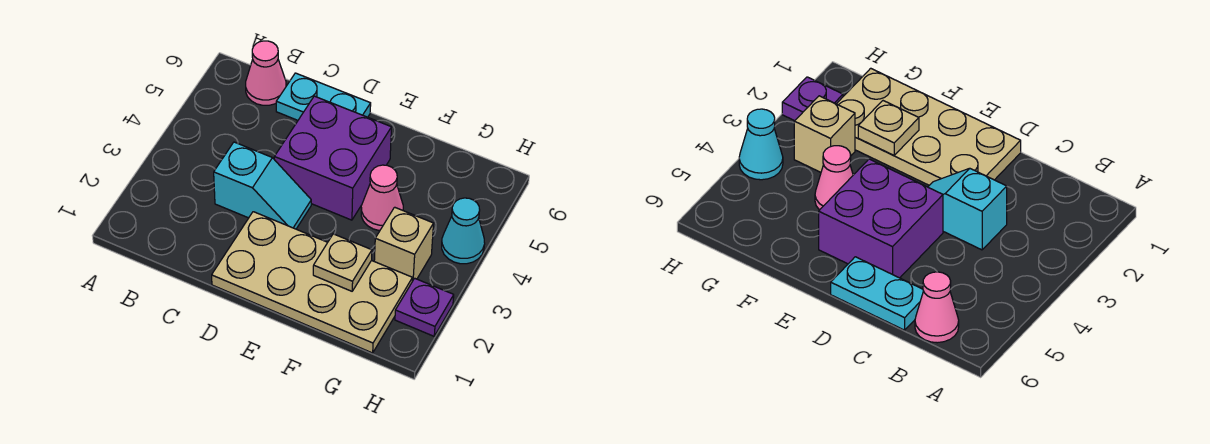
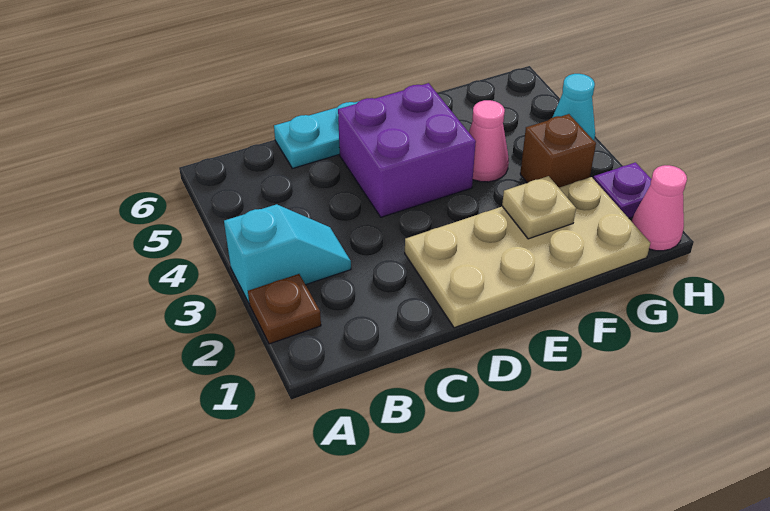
none -> brown 1x1 plate [248,274,321,344]
pink 1x1 cone [246,41,286,105] -> pink 1x1 cone moved to [632,165,687,251]
cyan 1x2 slope [214,142,311,229] -> cyan 1x2 slope moved to [224,204,351,303]
tan 1x1 brick [374,207,434,281] -> brown 1x1 brick [520,114,596,188]

